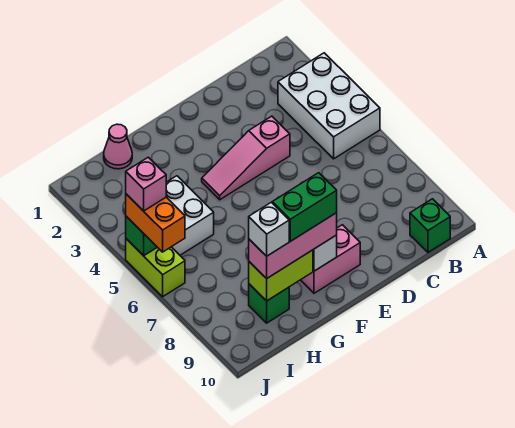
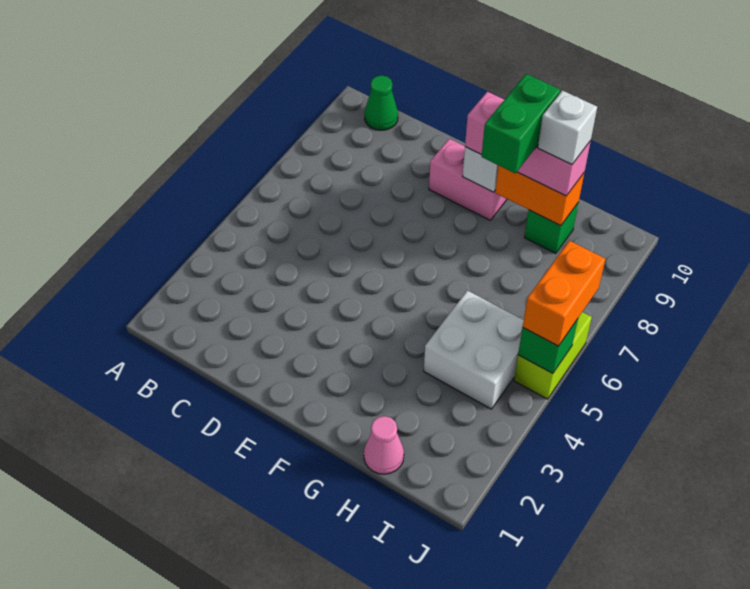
white 2x3 brick [278,53,380,159] -> none
green 1x1 brick [410,199,450,252] -> green 1x1 cone [365,75,398,130]
pink 1x3 slope [202,116,290,200] -> none
green 1x2 brick [272,173,337,241] -> green 1x2 brick turned to [482,74,560,173]
lime 1x2 brick [249,250,313,301] -> orange 1x2 brick [495,166,584,226]
pink 1x1 brick [126,157,166,211] -> none

